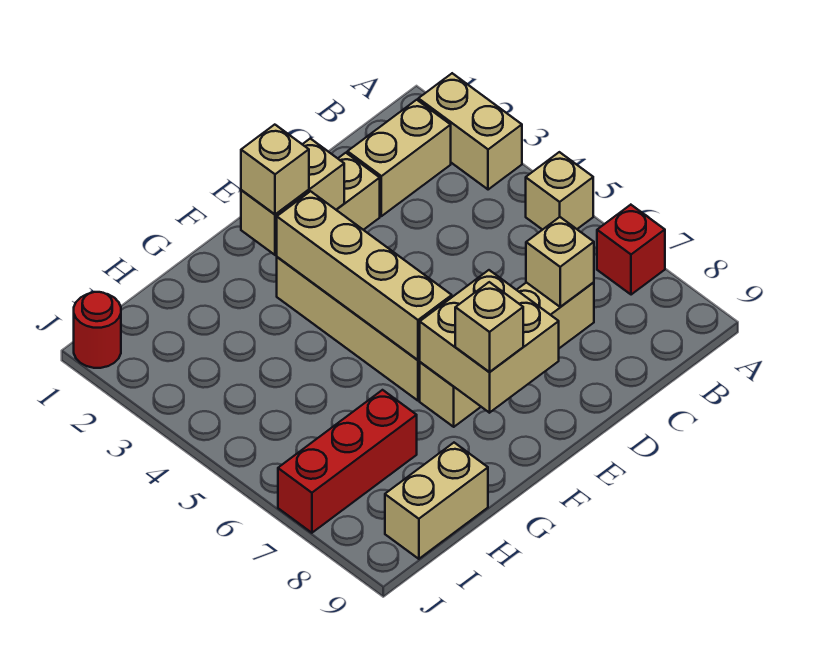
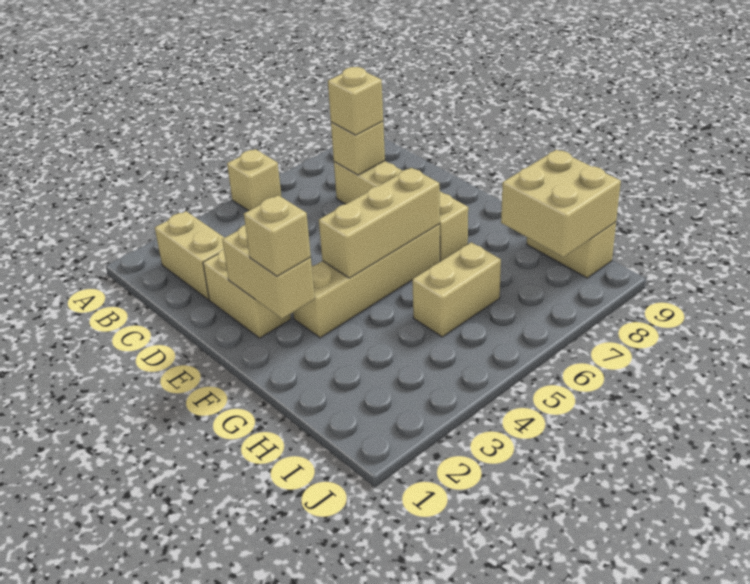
tan 1x2 brick [418,73,522,190] -> tan 1x2 brick moved to [412,242,501,337]
red 1x1 brick [597,205,665,295] -> none
tan 2x2 brick [420,270,559,413] -> tan 2x2 brick moved to [501,150,621,257]
tan 1x4 brick [277,191,452,360] -> tan 1x3 brick [319,168,440,278]
tan 1x1 brick [455,282,523,372] -> tan 1x1 brick moved to [328,67,383,135]
red 1x3 brick [278,390,417,533] -> none
red 1x1 round brick [74,292,121,368] -> none

